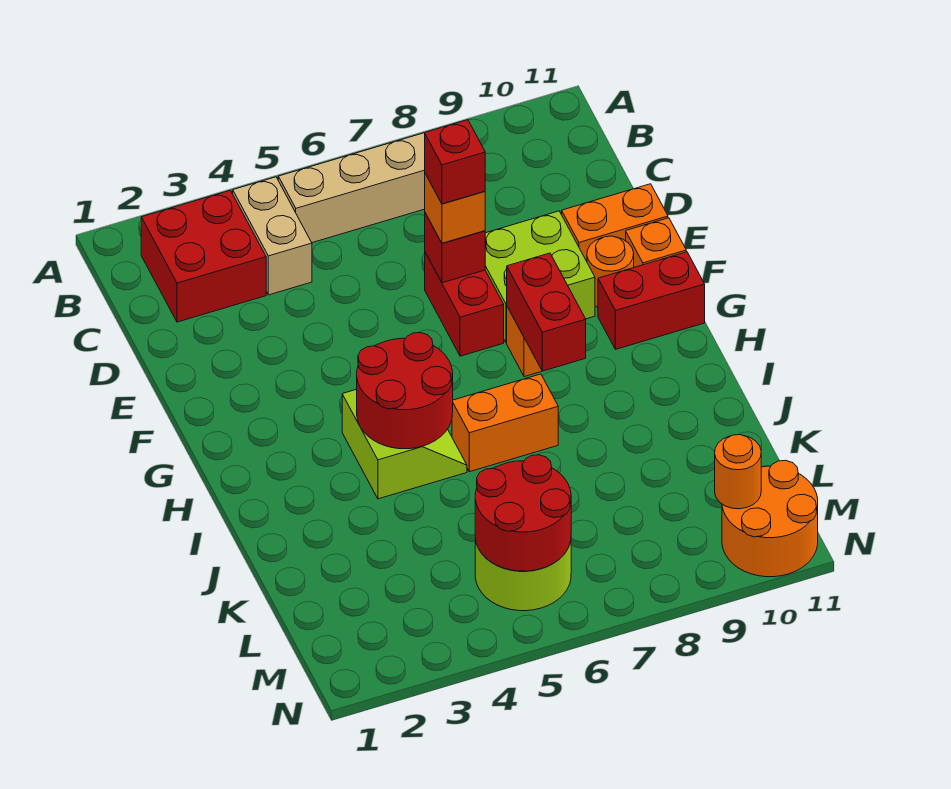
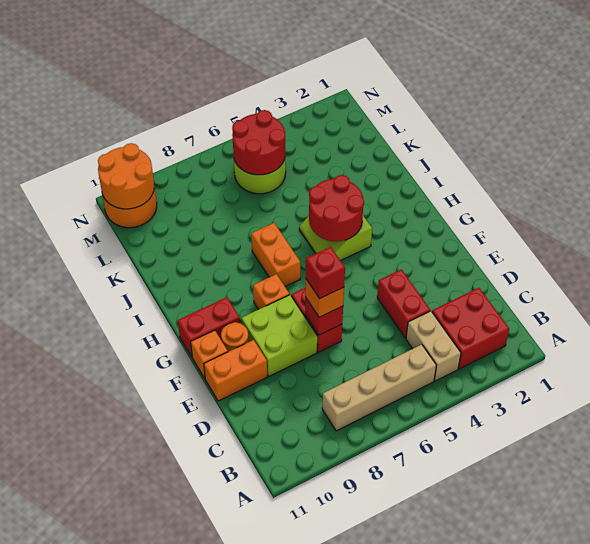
red 1x2 brick [507,253,586,371] -> red 1x2 brick moved to [377,269,430,338]
orange 1x2 brick [452,374,558,472] -> orange 1x2 brick turned to [251,223,300,286]
orange 1x1 round brick [715,435,761,509] -> orange 2x2 round brick [98,143,154,209]

